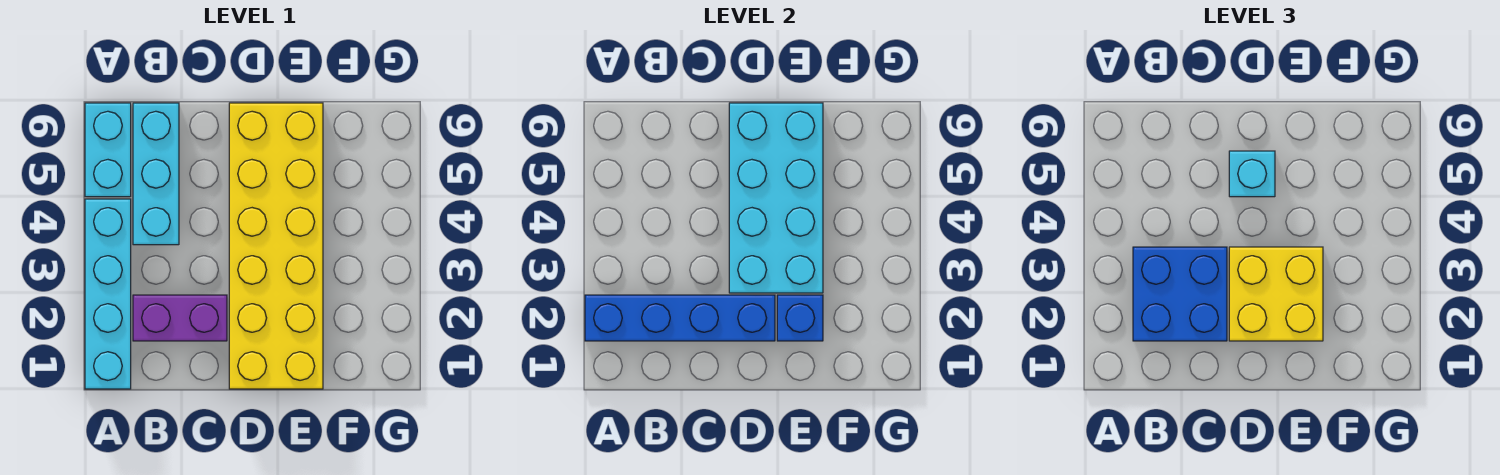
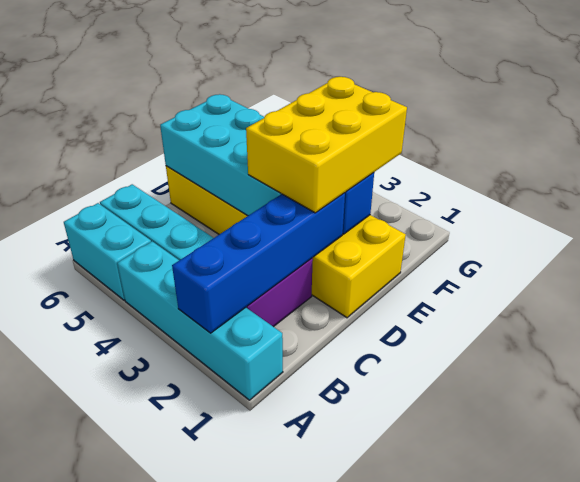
blue 2x2 brick [1133,247,1227,341] -> none
yellow 2x2 brick [1229,247,1323,341] -> yellow 2x3 brick [246,77,407,213]
cyan 1x1 brick [1229,151,1275,197] -> none

